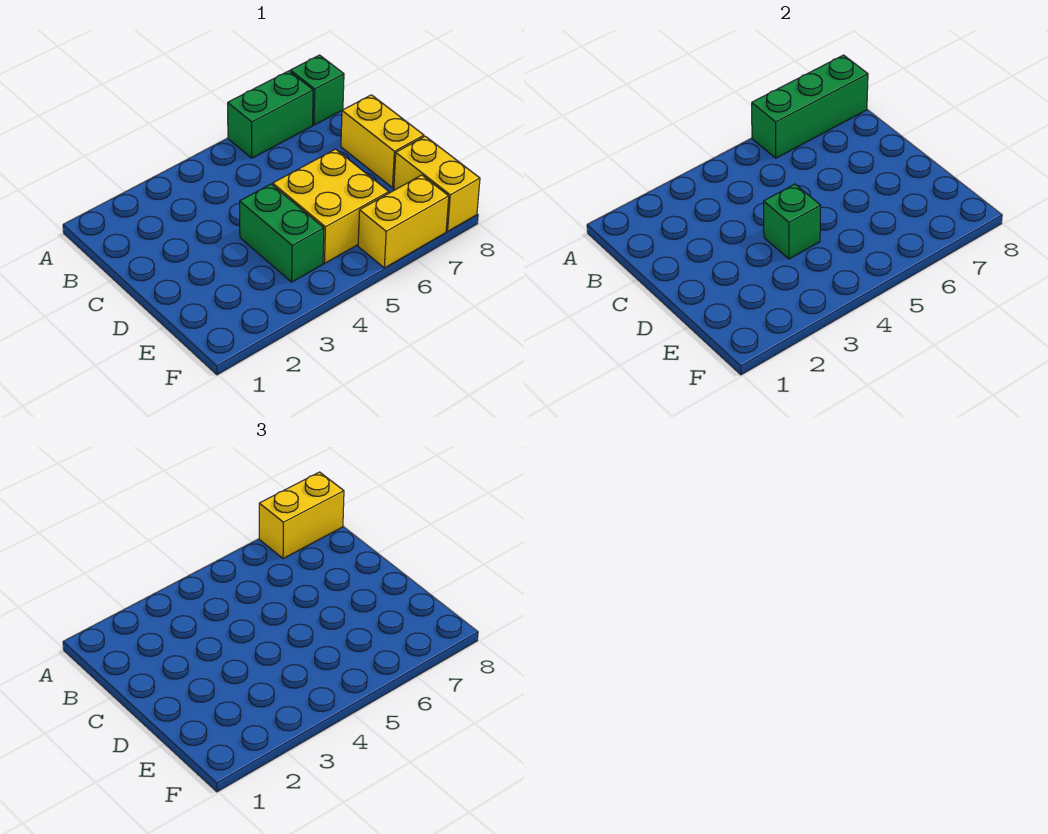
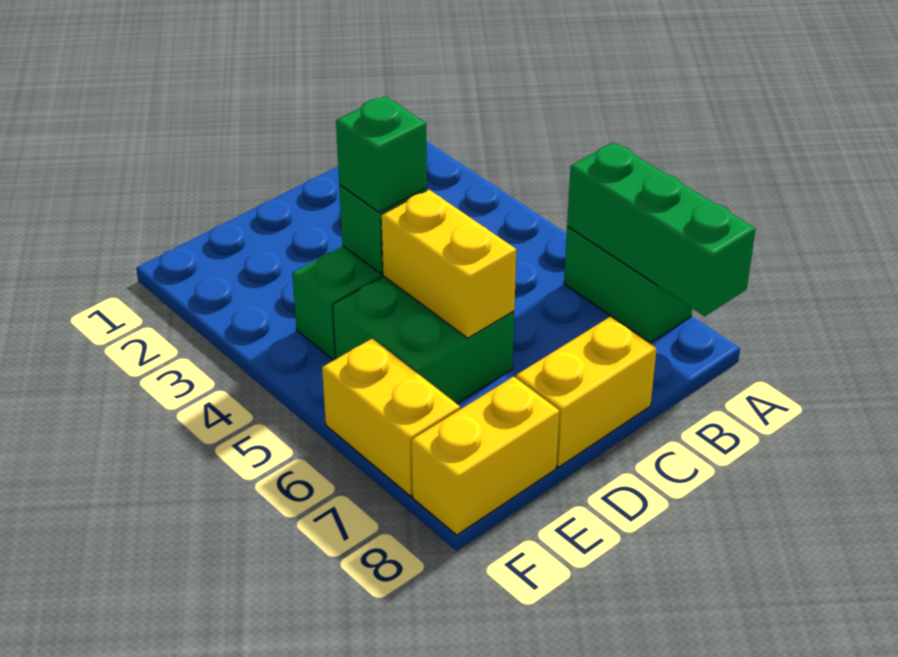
yellow 1x2 brick [259,472,344,559] -> yellow 1x2 brick moved to [381,190,516,338]
green 1x1 brick [290,55,344,125] -> green 1x1 brick moved to [336,96,427,212]
yellow 2x2 brick [273,149,389,263] -> green 2x2 brick [333,276,514,404]

